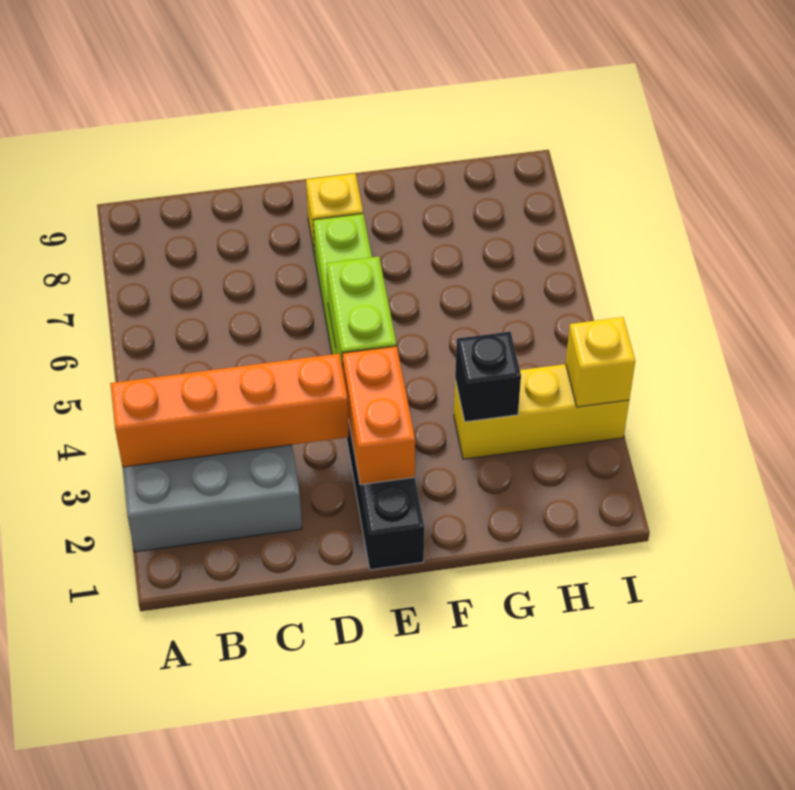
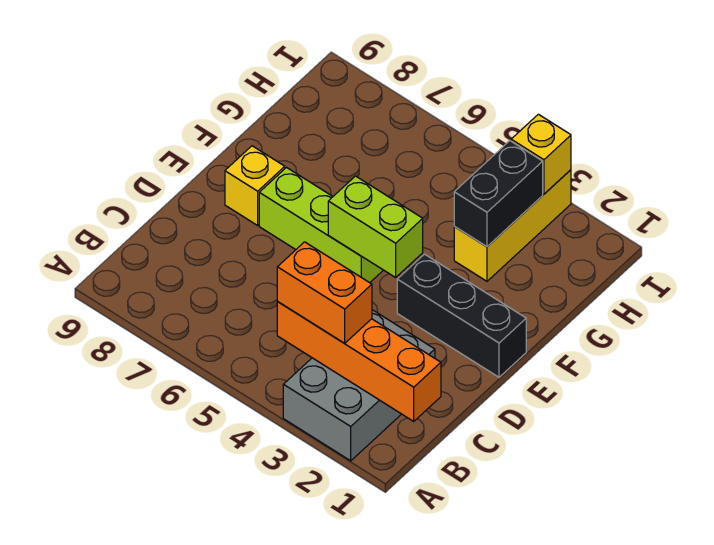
orange 1x4 brick [110,354,349,467] -> orange 1x4 brick turned to [277,302,441,421]
orange 1x2 brick [342,346,415,485] -> orange 1x2 brick moved to [277,242,372,343]
black 1x1 brick [455,332,521,422] -> black 1x2 brick [454,141,543,247]

